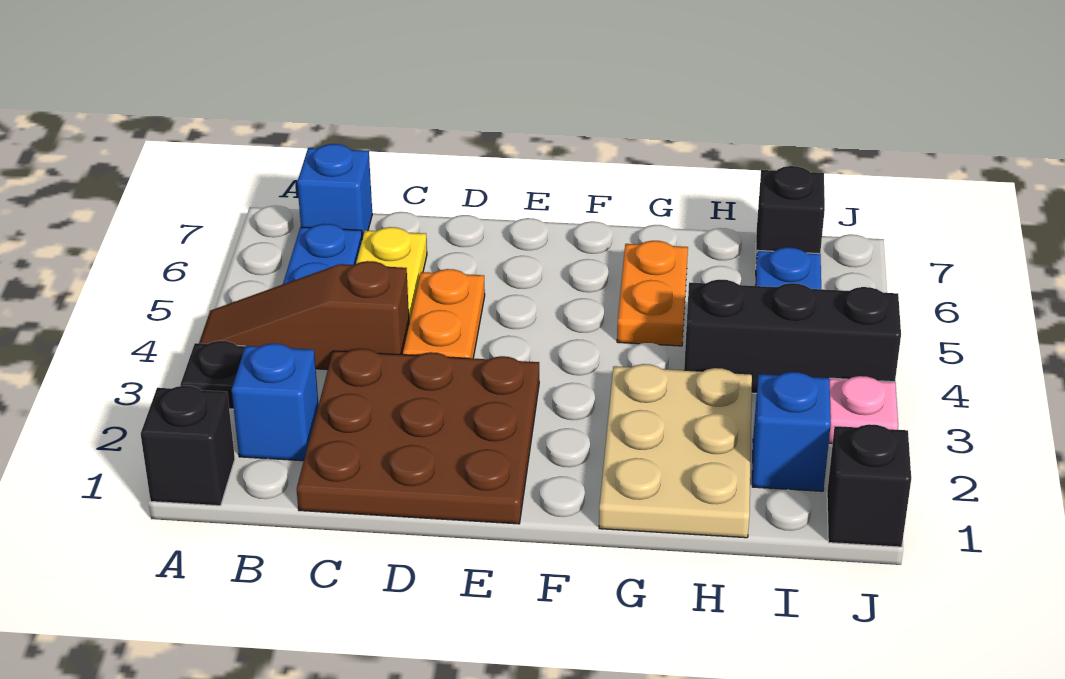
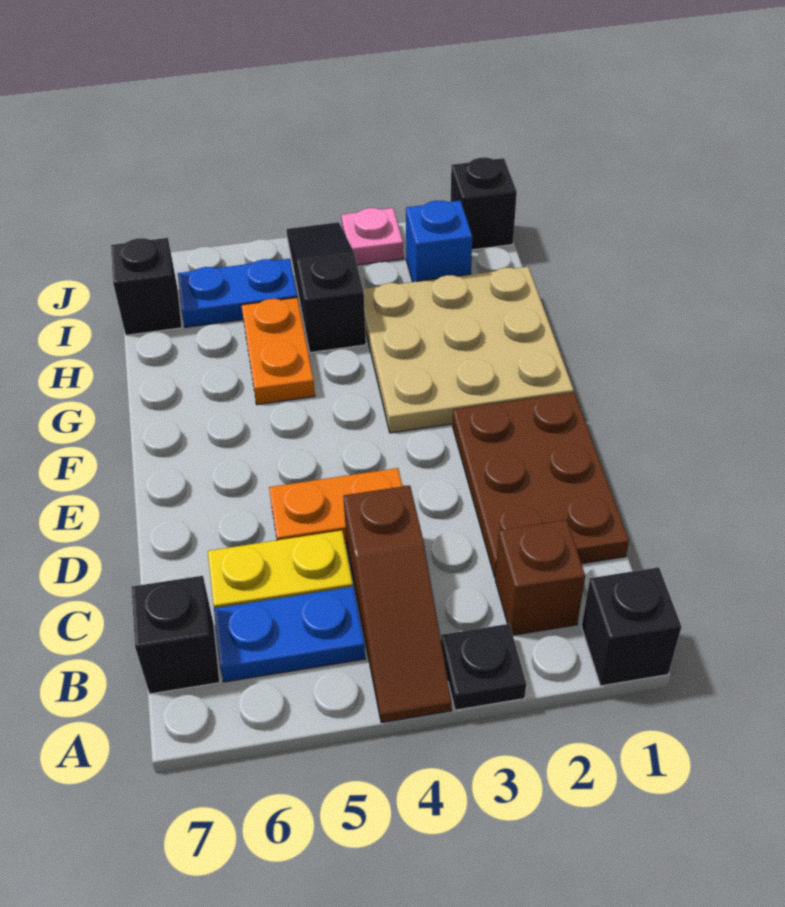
blue 1x1 brick [232,343,319,461] -> brown 1x1 brick [495,520,585,635]
blue 1x1 brick [297,144,372,239] -> black 1x1 brick [131,576,220,694]
brown 3x3 plate [297,349,539,524] -> brown 2x3 plate [453,392,629,577]
tan 2x3 plate [599,364,752,538] -> tan 3x3 plate [363,267,574,433]
orange 1x2 plate [617,241,688,346] -> orange 1x2 plate turned to [242,297,315,405]
black 1x3 brick [684,280,901,393] -> black 1x3 slope [287,222,366,353]

